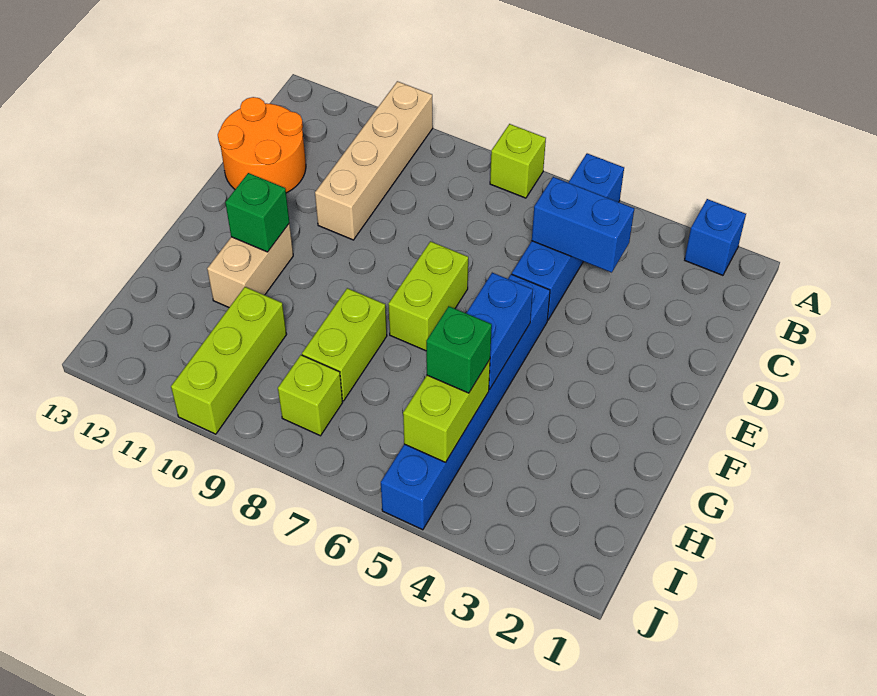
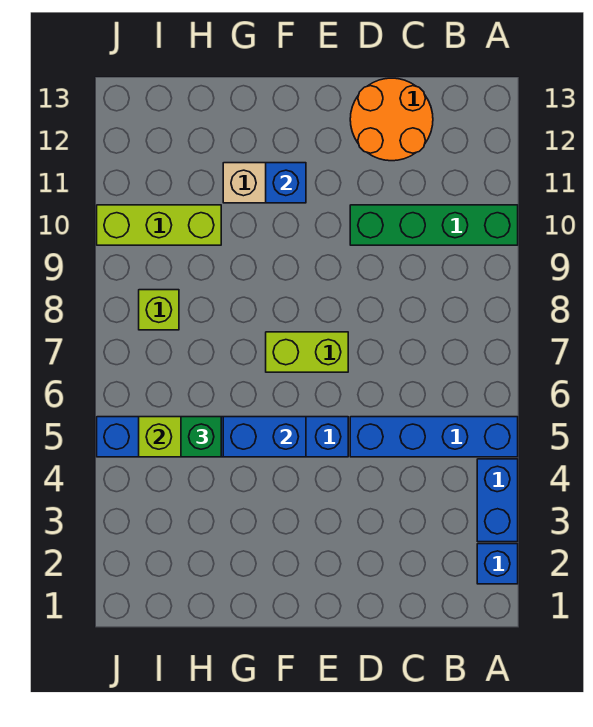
lime 1x1 brick [490,124,546,198] -> none
tan 1x4 brick [315,81,433,240] -> green 1x4 brick [350,205,518,245]
blue 1x2 brick [532,177,634,273] -> blue 1x2 brick moved to [477,459,518,542]
green 1x1 brick [225,173,289,252] -> blue 1x1 brick [266,163,306,203]
lime 1x2 brick [302,288,387,401] -> none

